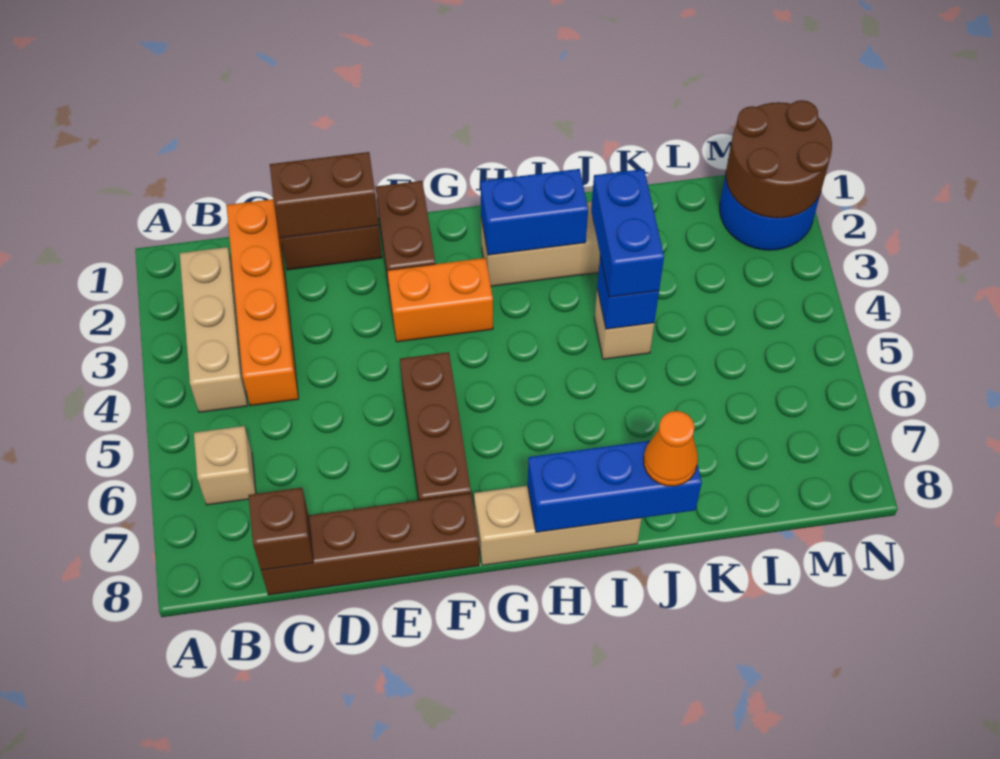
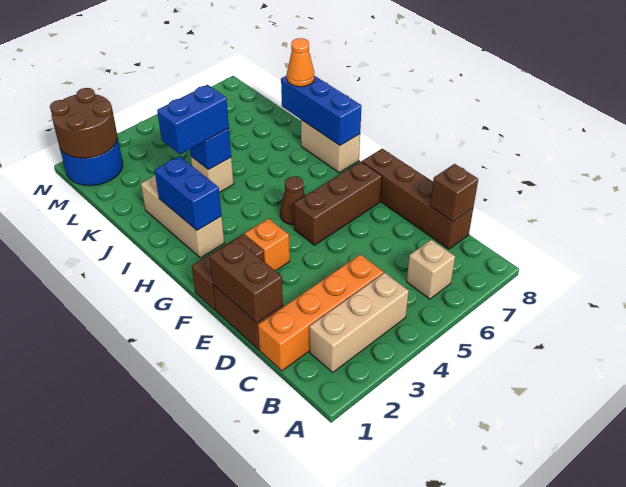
orange 1x2 brick [387,258,493,342] -> orange 1x1 brick [245,219,290,271]
none -> brown 1x1 cone [280,177,305,225]
tan 1x3 brick [474,486,642,565] -> tan 1x2 brick [301,120,360,173]

